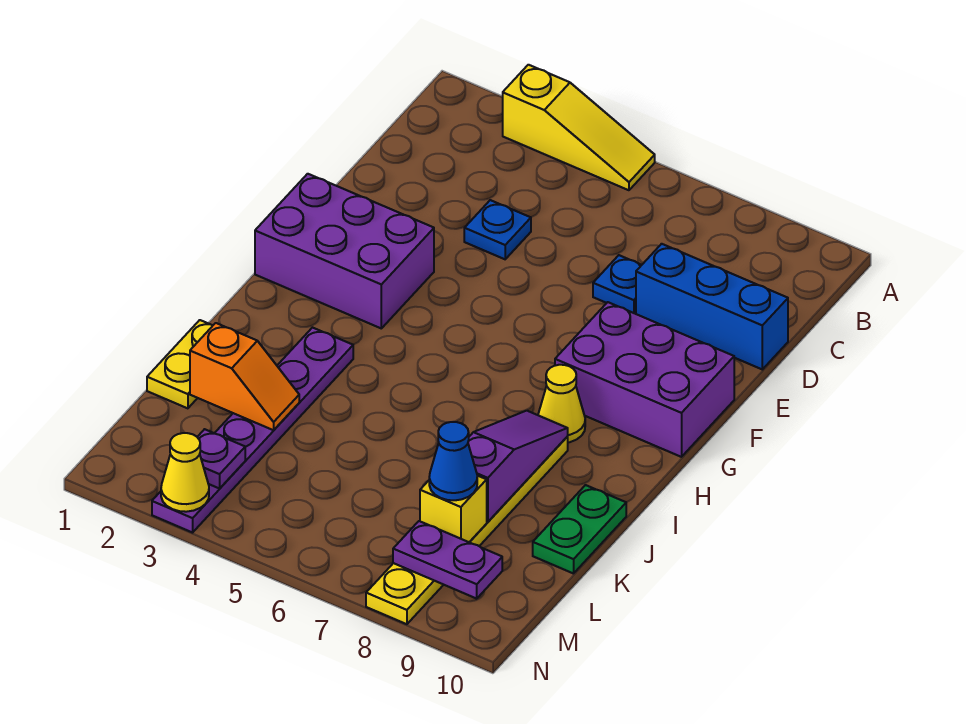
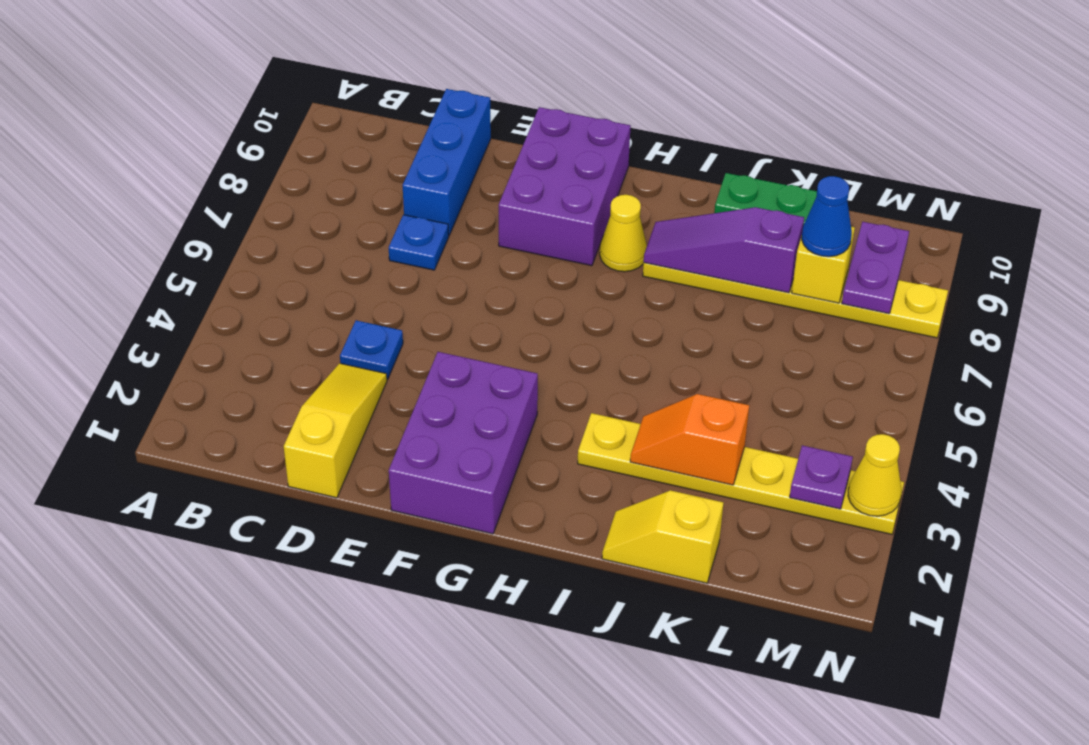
yellow 1x3 slope [503,65,655,190] -> yellow 1x3 slope moved to [284,363,387,498]
purple 1x6 plate [152,328,353,533] -> yellow 1x6 plate [578,413,904,534]
yellow 1x2 plate [147,320,213,408] -> yellow 1x2 slope [602,490,723,583]
orange 1x2 slope [190,323,299,430] -> orange 1x2 slope turned to [630,394,749,485]

